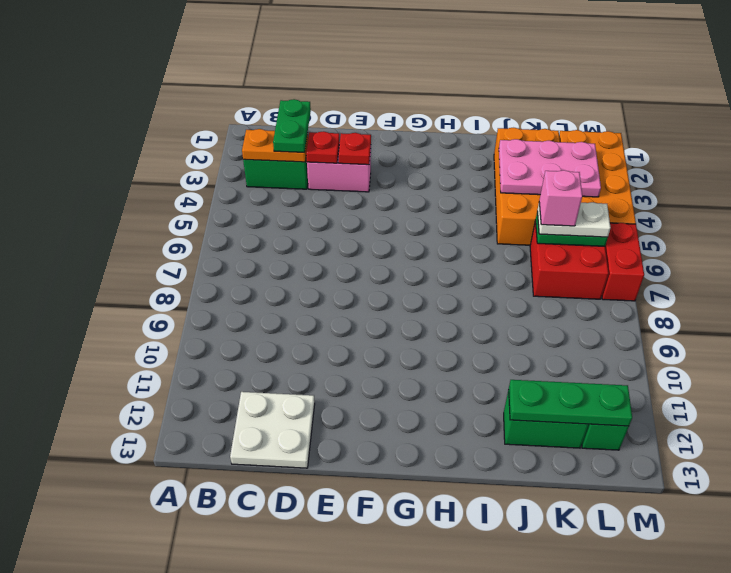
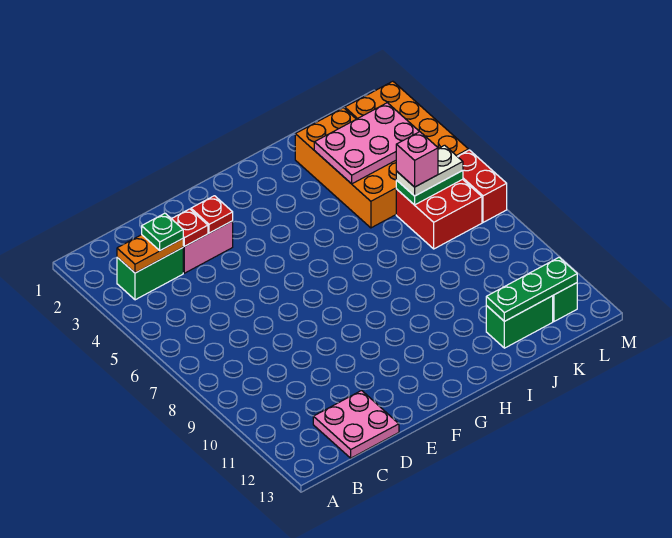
green 1x2 plate [273,99,311,152] -> green 1x1 plate [142,213,183,251]
white 2x2 plate [230,392,315,468] -> pink 2x2 plate [313,391,399,458]

